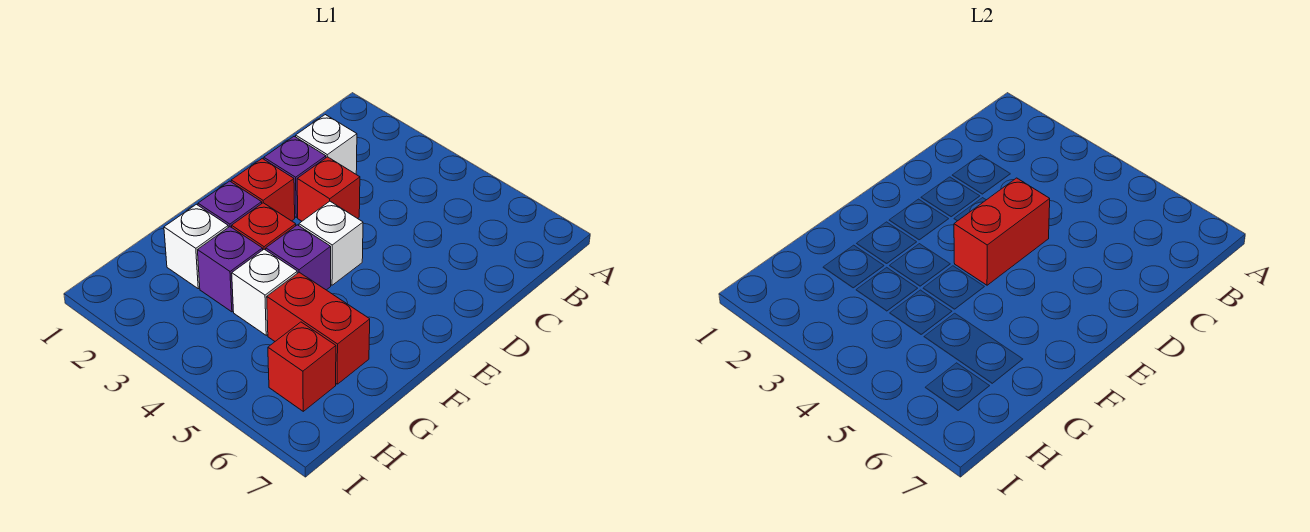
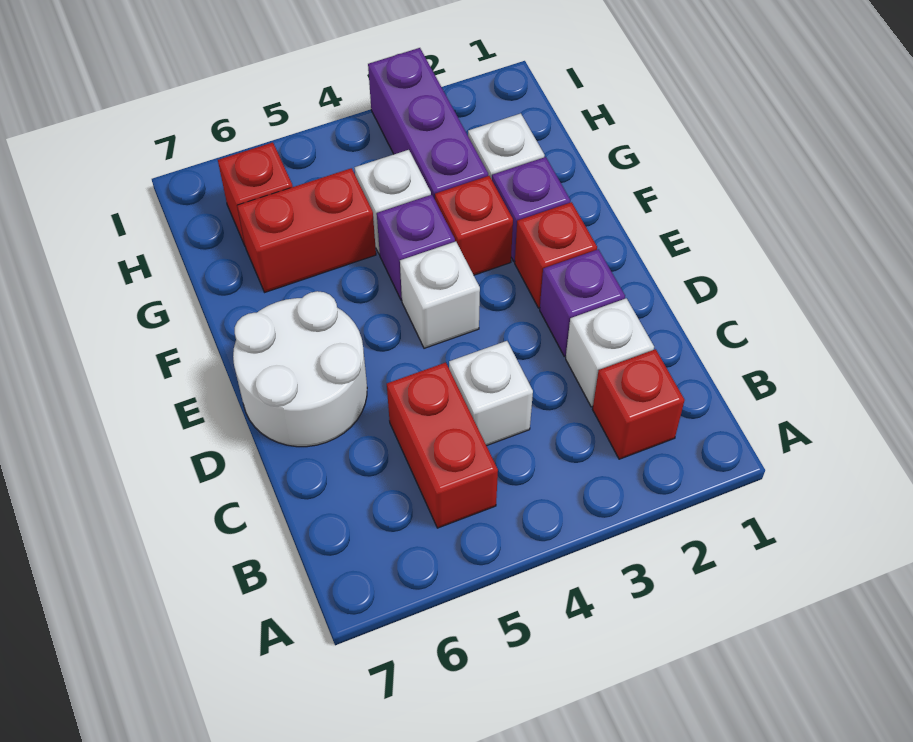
none -> white 1x1 brick [449,341,533,446]
red 1x1 brick [297,157,360,221] -> red 1x1 brick moved to [592,349,685,459]
red 1x2 brick [954,178,1050,285] -> red 1x2 brick moved to [387,363,498,528]
none -> white 2x2 round brick [233,291,367,447]
purple 1x1 brick [198,227,263,312] -> purple 1x3 brick [368,48,488,199]

